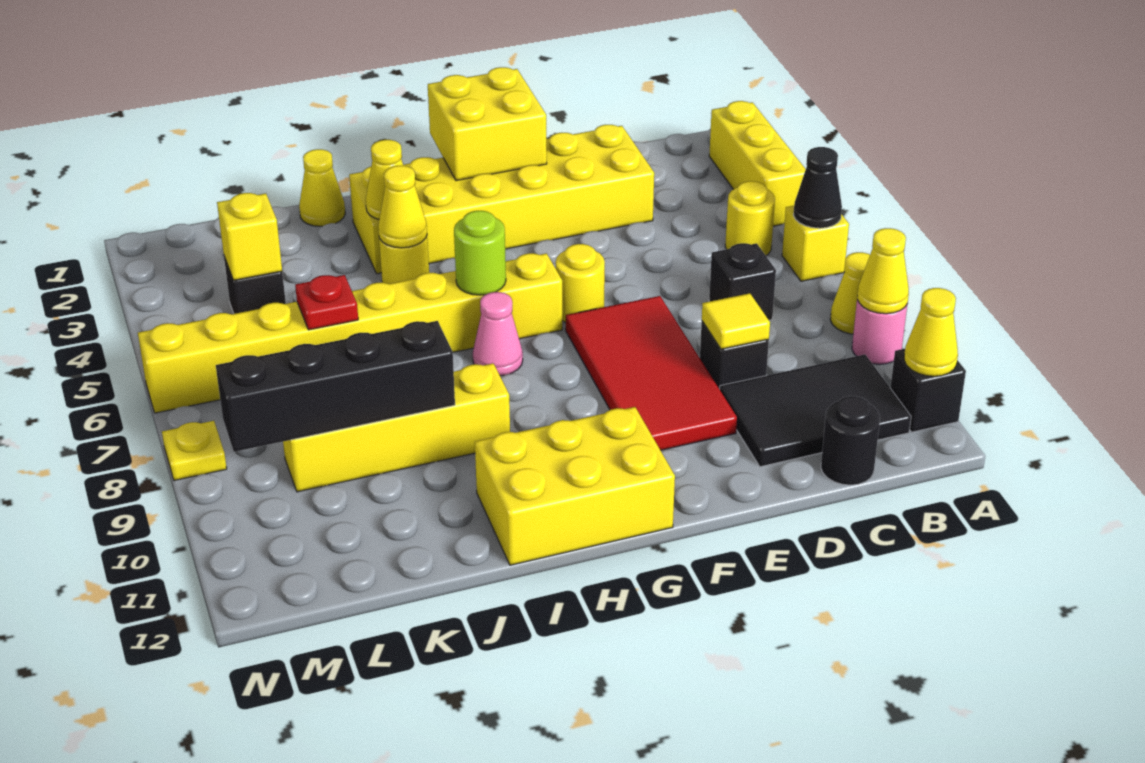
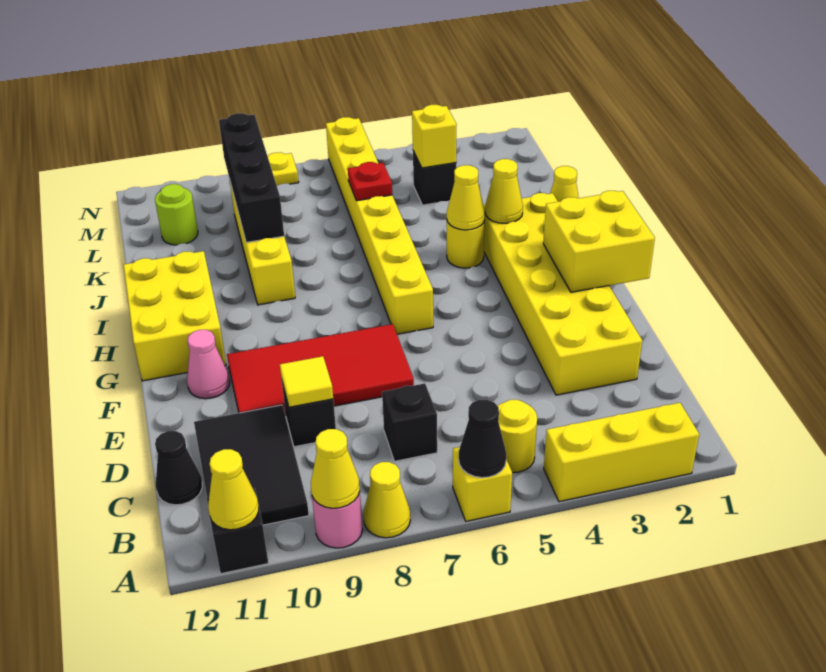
black 1x1 round brick [821,396,880,485] -> black 1x1 cone [155,431,202,505]
yellow 1x1 round brick [556,244,605,323] -> none
lime 1x1 round brick [454,211,506,295] -> lime 1x1 round brick moved to [155,184,198,245]
pink 1x1 cone [473,292,523,376] -> pink 1x1 cone moved to [187,330,230,399]

